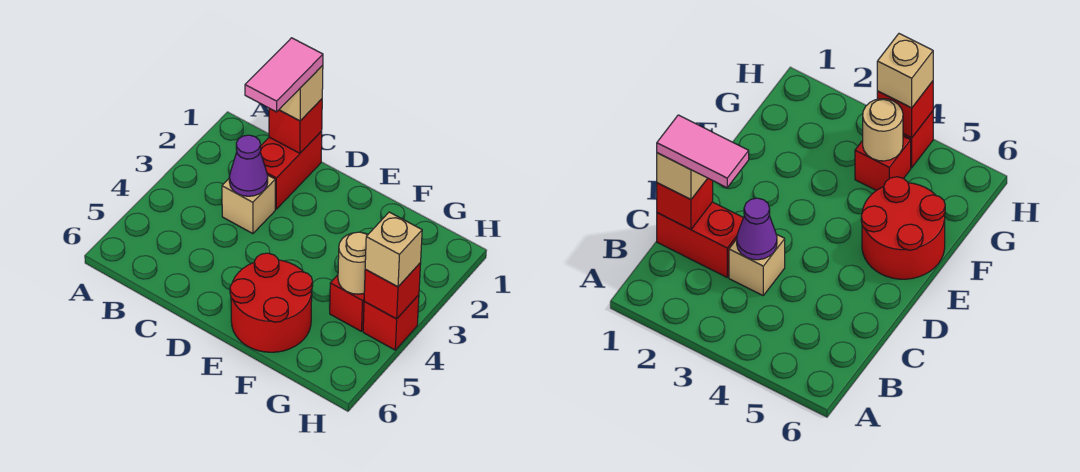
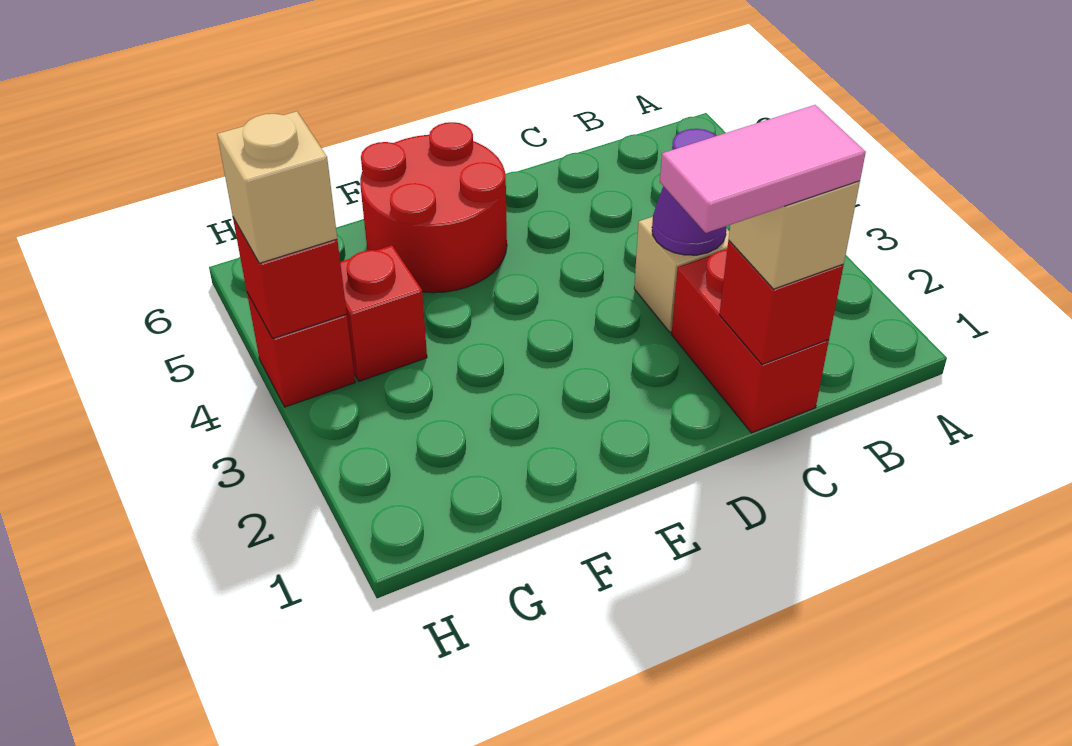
pink 1x2 tile [245,38,323,112] -> pink 1x2 tile turned to [660,105,866,233]
tan 1x1 round brick [338,232,368,294] -> none

